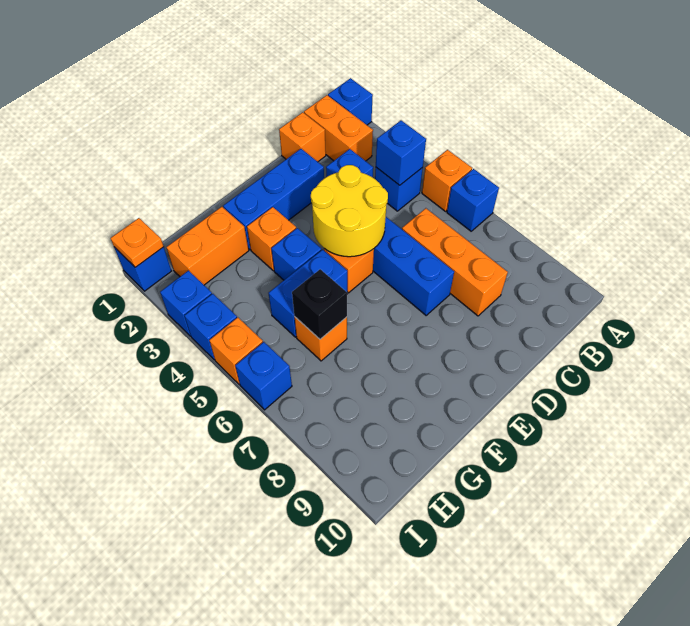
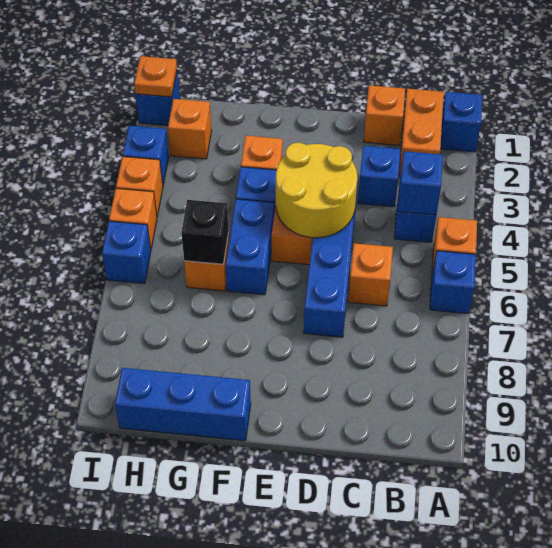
orange 1x3 brick [402,208,508,316] -> orange 1x1 brick [348,243,393,306]
blue 1x3 brick [223,149,324,250] -> blue 1x3 brick moved to [115,368,251,441]
blue 1x2 brick [269,250,347,337] -> blue 1x2 brick turned to [226,199,274,295]
orange 1x2 brick [167,207,249,285] -> orange 1x1 brick [168,99,212,159]
blue 1x1 brick [184,294,237,360] -> orange 1x1 brick [116,157,163,216]

